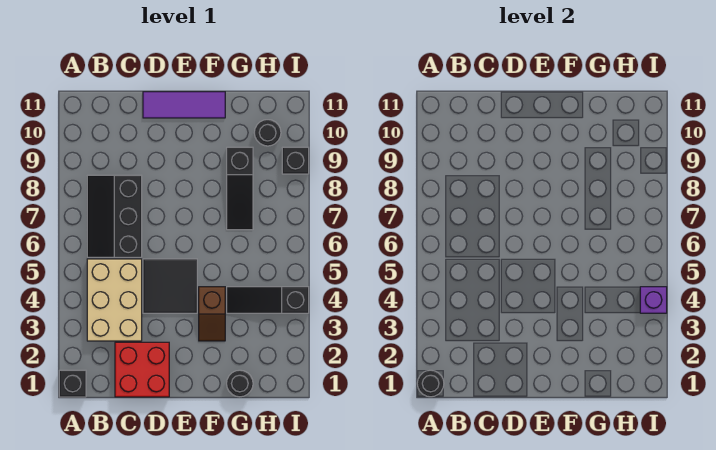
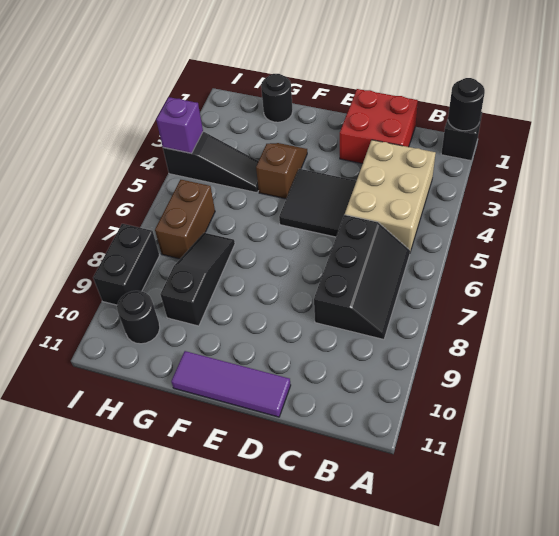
none -> brown 1x2 brick [155,180,215,259]
black 1x1 brick [282,147,309,174] -> black 1x2 brick [93,224,159,305]

